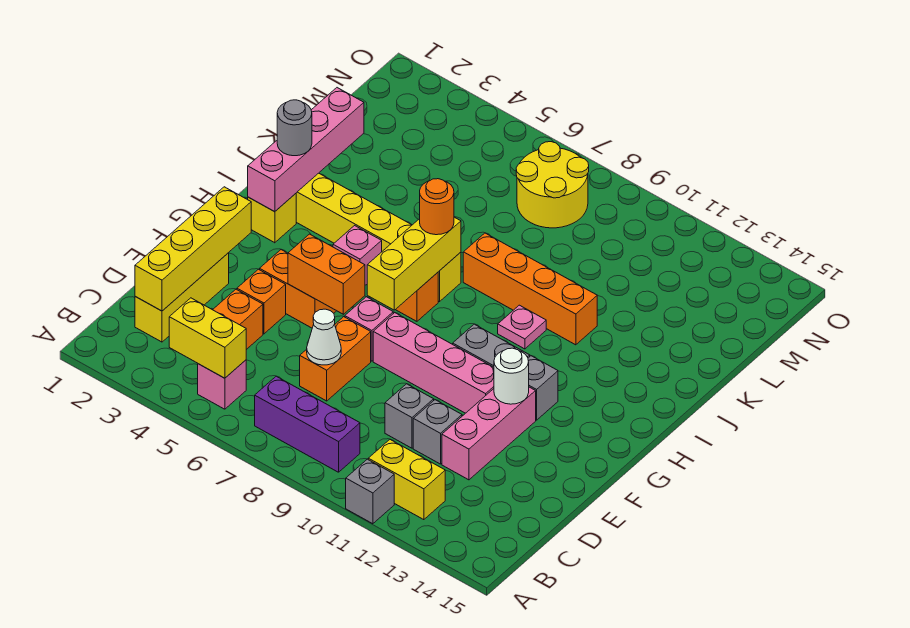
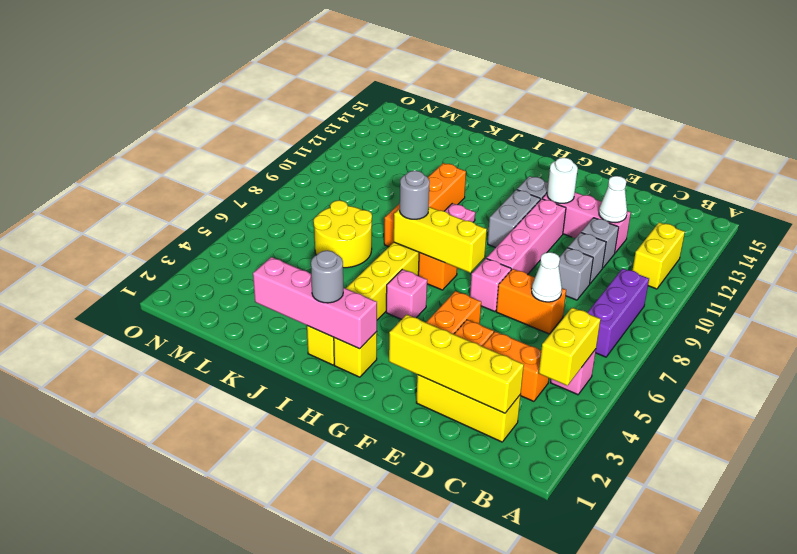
grey 1x1 brick [346,459,394,524] -> grey 1x1 brick moved to [559,248,593,300]
none -> white 1x1 cone [599,176,627,223]
orange 1x2 brick [288,234,365,314] -> none
orange 1x1 round brick [420,179,454,235] -> grey 1x1 round brick [400,171,430,219]
yellow 2x2 round brick [516,142,589,228] -> yellow 2x2 round brick moved to [314,200,372,268]

